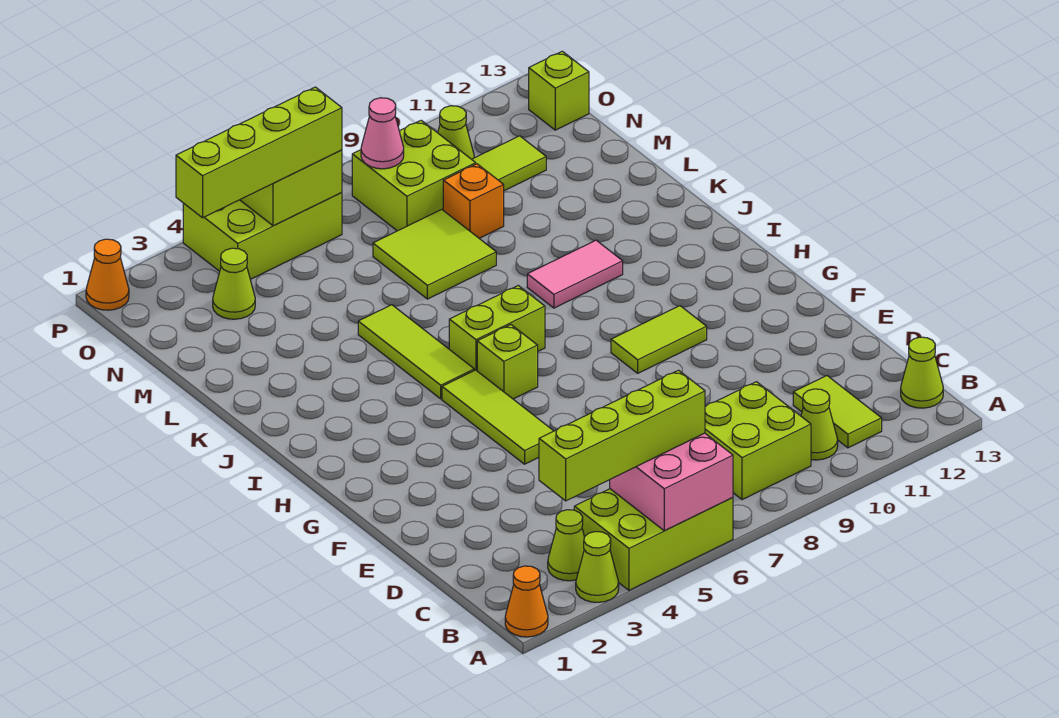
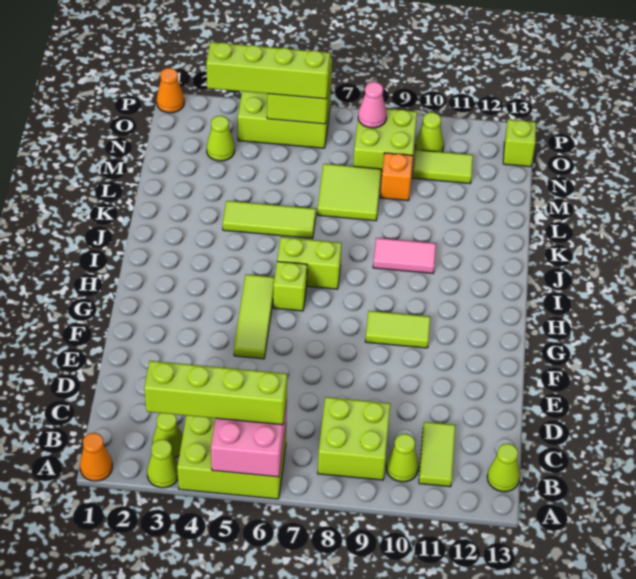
lime 1x3 tile [358,305,474,399] -> lime 1x3 tile turned to [223,201,316,239]

